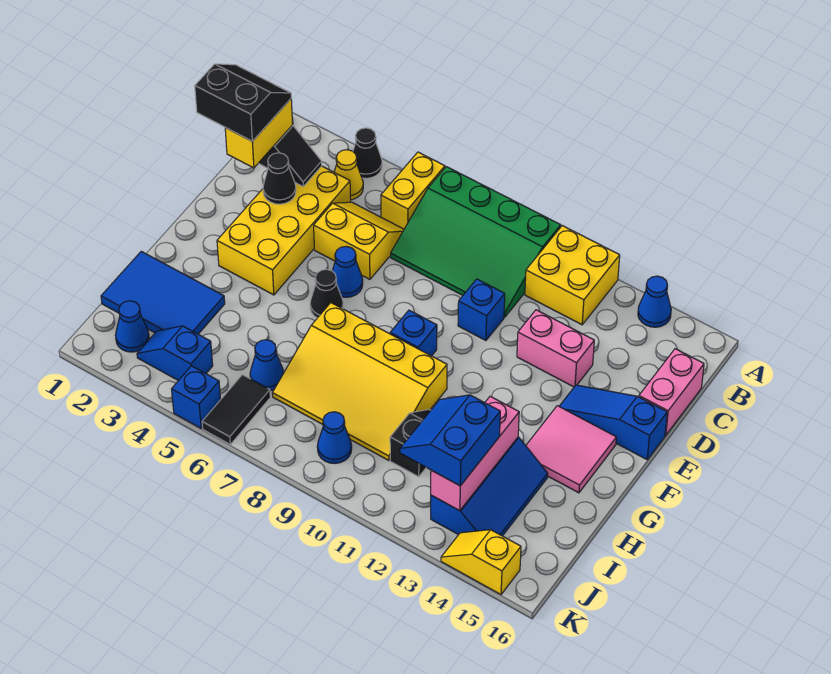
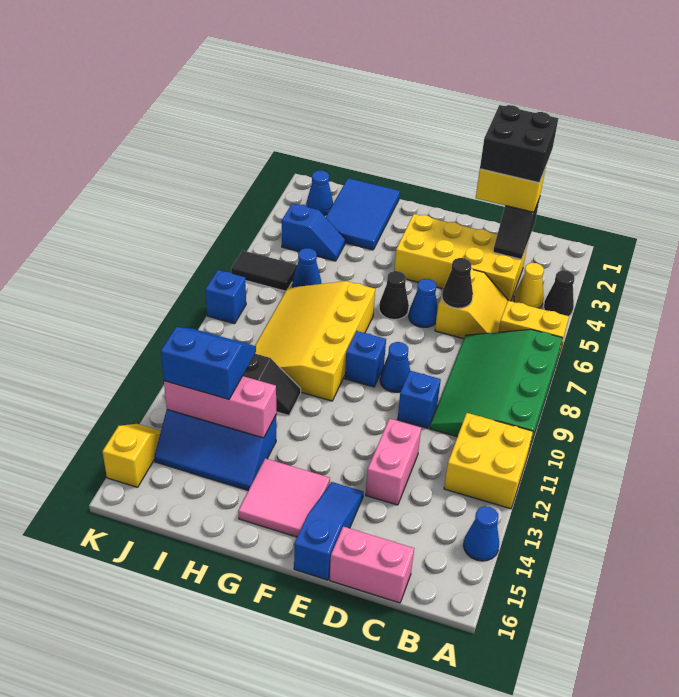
black 2x2 slope [195,64,291,141] -> black 2x2 brick [480,105,558,183]
black 1x1 cone [263,153,296,204] -> black 1x1 cone moved to [442,258,473,308]
blue 1x2 slope [137,326,213,381] -> blue 1x2 slope turned to [282,203,345,261]
blue 1x1 cone [317,412,352,463] -> blue 1x1 cone moved to [380,342,410,392]
blue 1x1 brick [172,366,221,428] -> blue 1x1 brick moved to [206,270,246,324]

